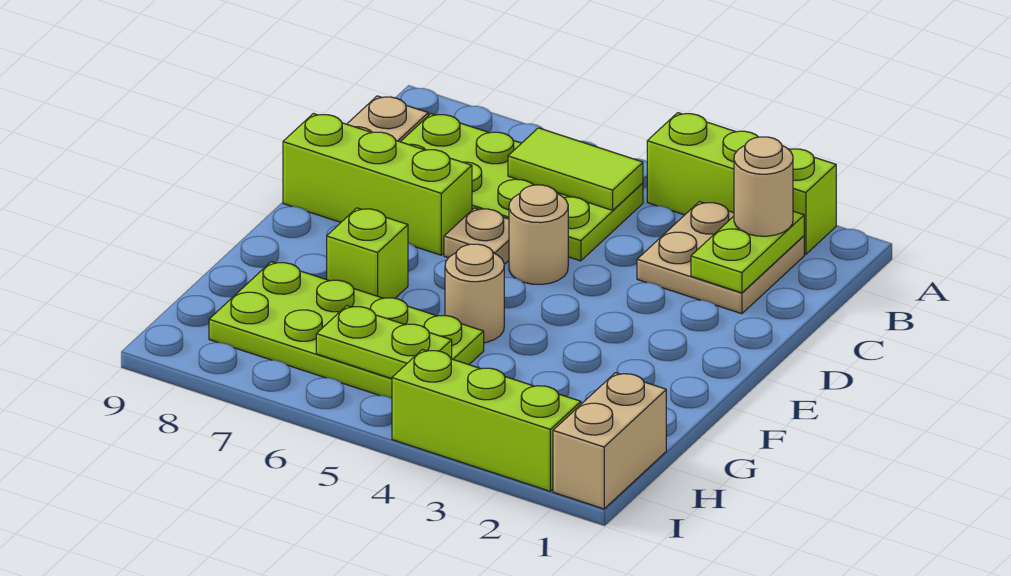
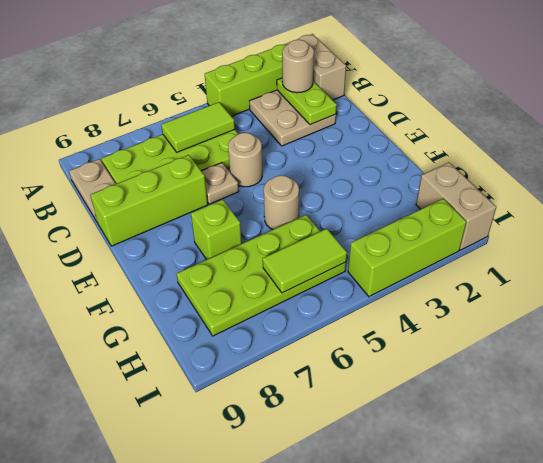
none -> tan 1x2 brick [287,34,346,100]
lime 1x2 plate [316,306,452,378] -> lime 1x2 tile [263,229,347,293]

